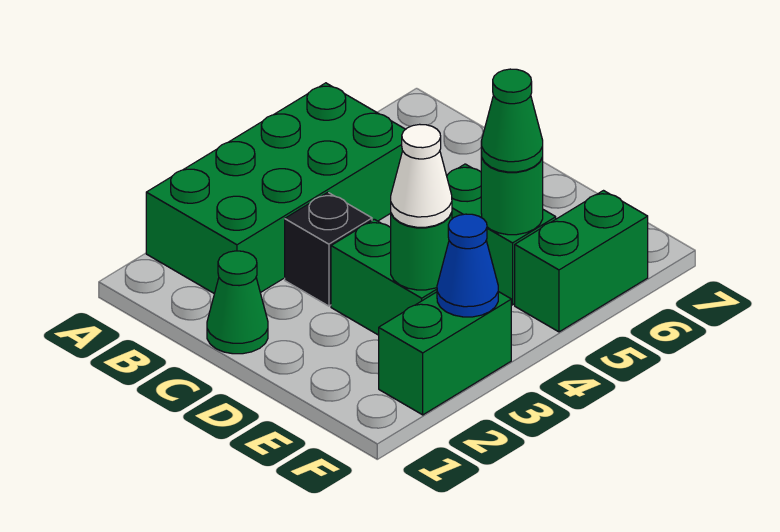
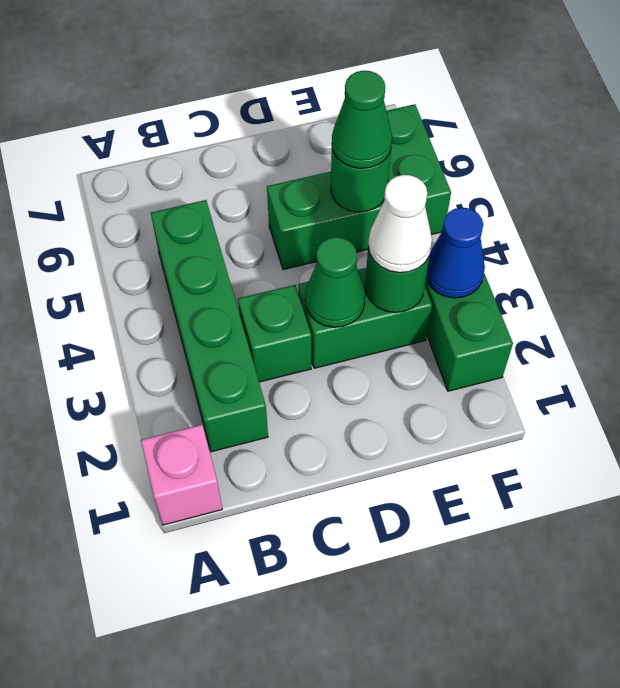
none -> pink 1x1 brick [141,425,222,525]
green 2x4 brick [146,83,405,294] -> green 1x4 brick [151,200,268,452]
green 1x1 cone [207,251,268,354] -> green 1x1 cone moved to [305,237,365,327]
black 1x1 brick [285,192,372,306] -> green 1x1 brick [238,285,311,382]

